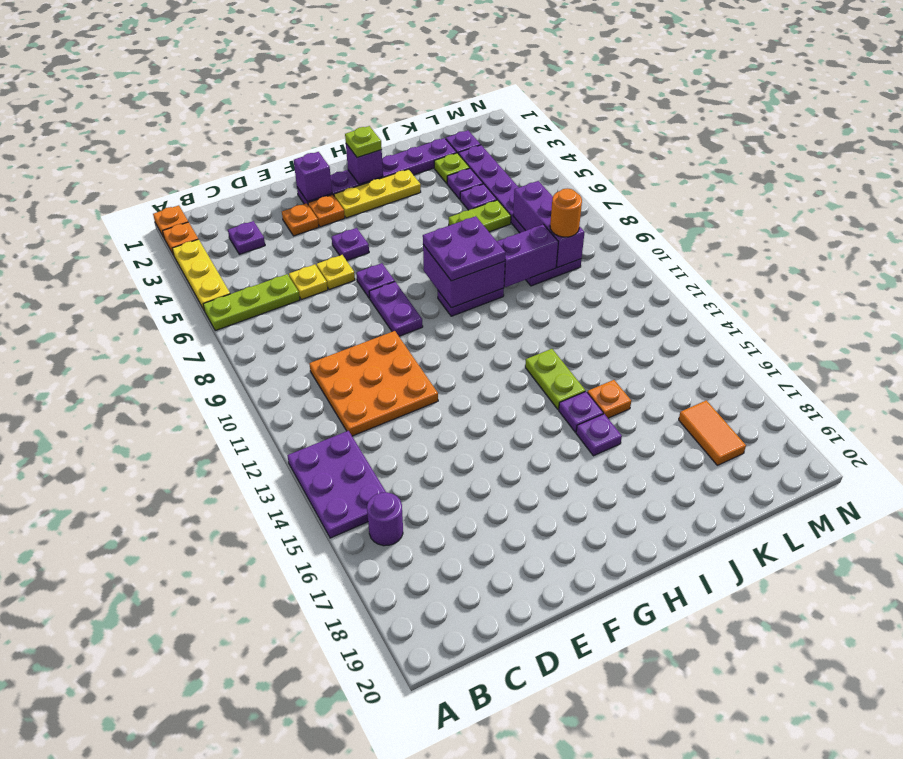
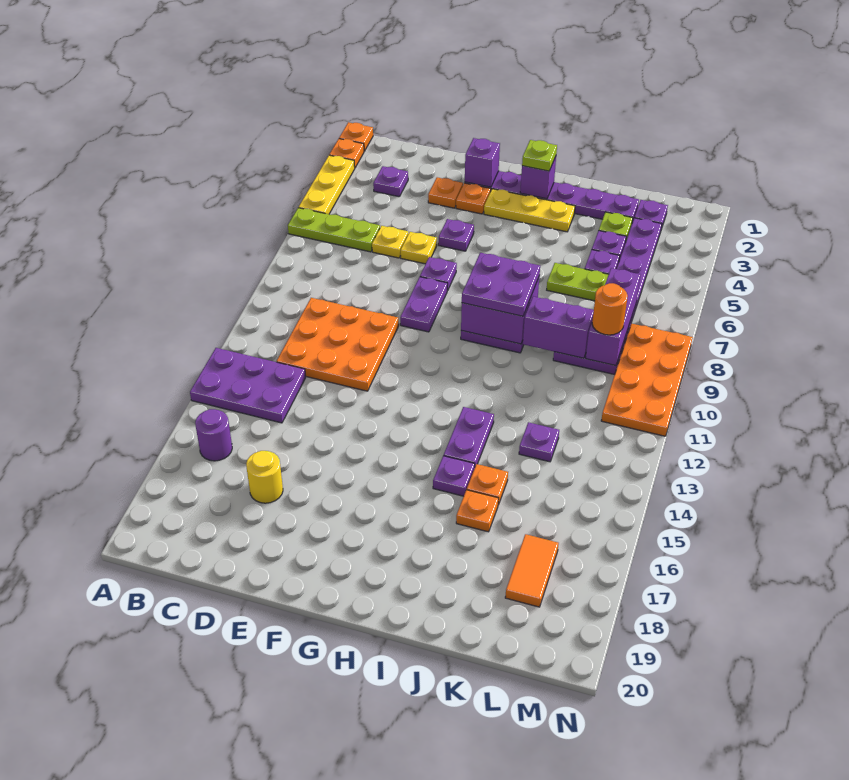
purple 2x3 plate [287,431,386,538] -> purple 2x3 plate turned to [190,348,306,423]
none -> yellow 1x1 round brick [246,451,283,503]
lime 1x2 plate [525,349,585,409] -> purple 1x2 plate [444,407,494,466]
purple 1x1 plate [576,414,622,456] -> purple 1x1 plate moved to [519,422,559,462]
none -> orange 1x1 plate [456,490,499,532]
none -> orange 2x4 plate [601,323,693,436]

